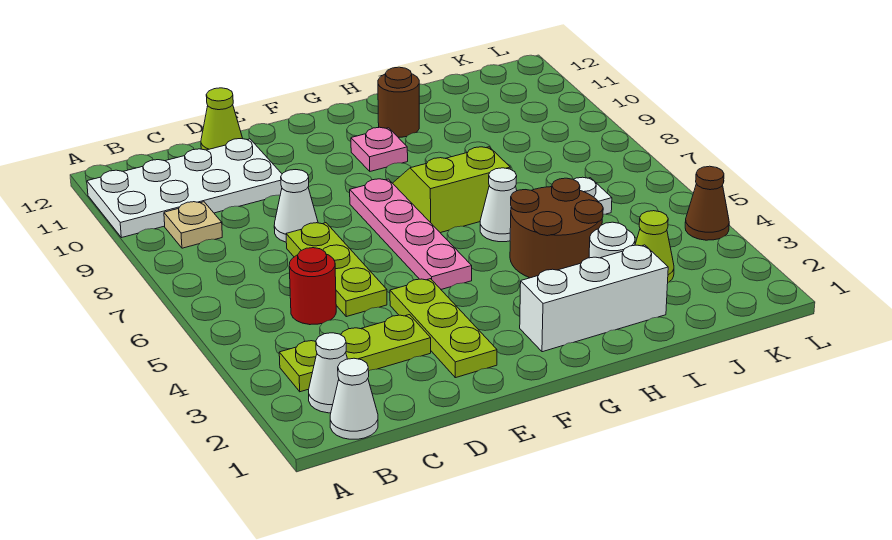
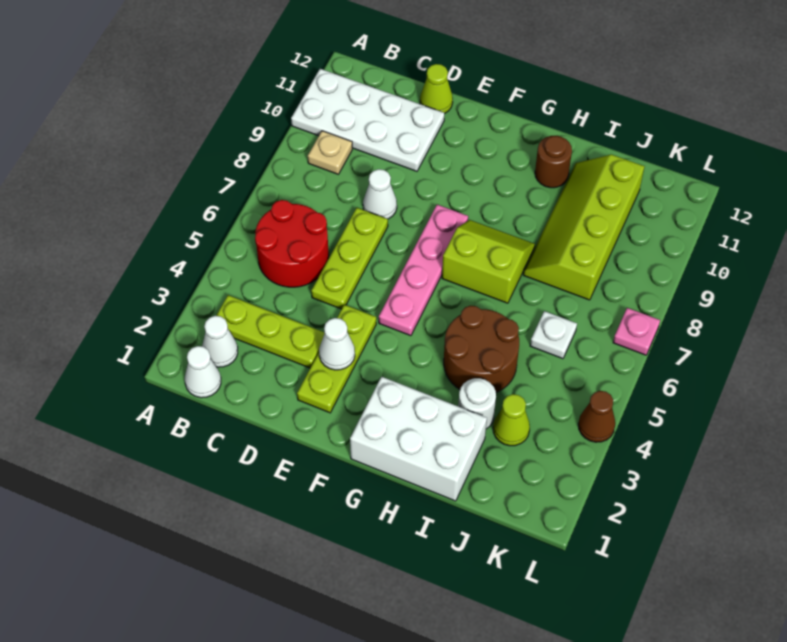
red 1x1 round brick [289,248,336,325] -> red 2x2 round brick [255,200,329,287]
white 1x3 brick [520,245,668,352] -> white 2x3 brick [350,377,487,501]
pink 1x1 plate [351,127,408,171] -> pink 1x1 plate moved to [613,308,660,355]
white 1x1 cone [480,168,517,242] -> white 1x1 cone moved to [319,318,355,370]
none -> lime 2x4 slope [523,155,644,300]

